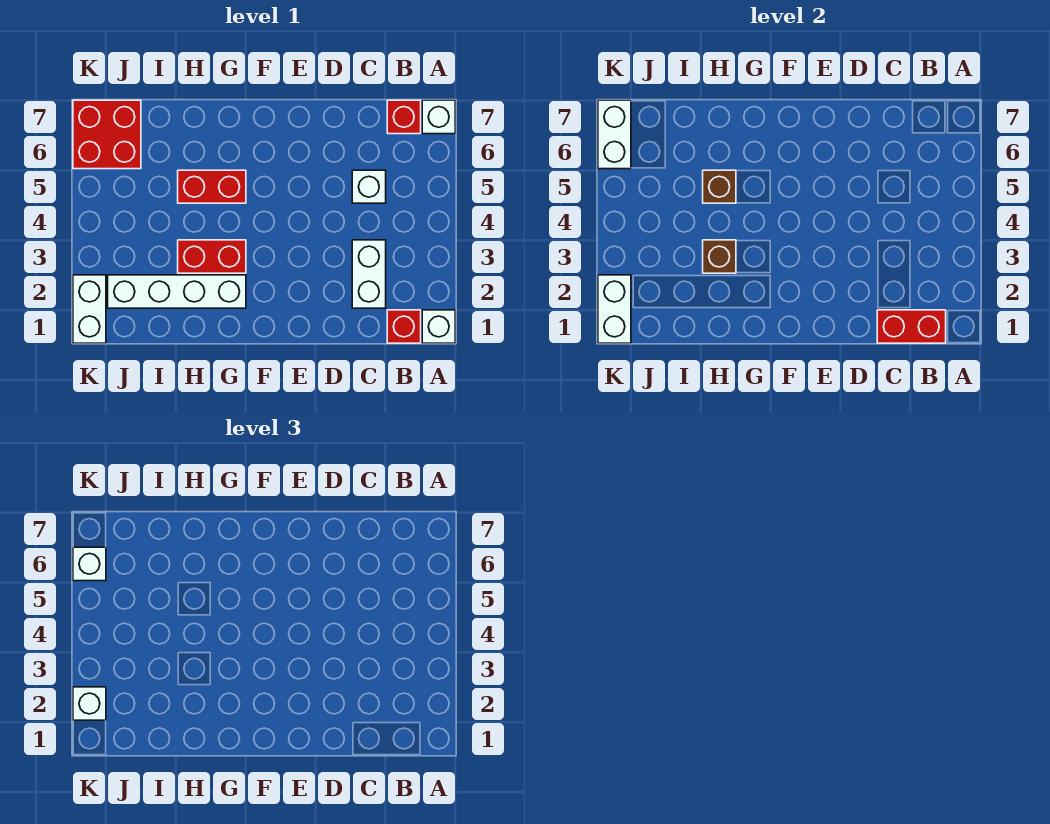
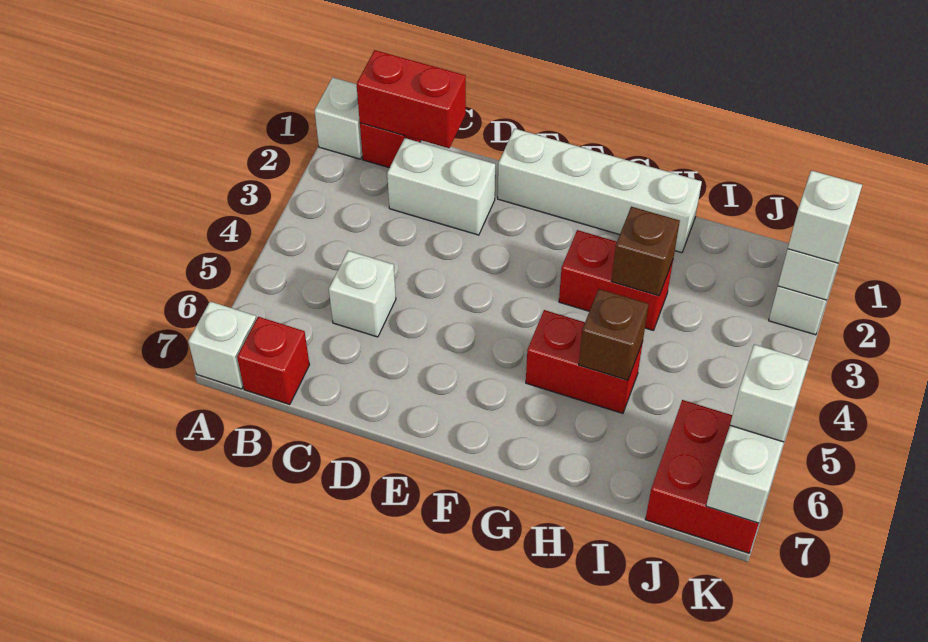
white 1x2 brick [352,240,386,308] -> white 1x2 brick turned to [387,138,495,235]
white 1x4 brick [108,275,246,308] -> white 1x4 brick moved to [498,129,702,253]

